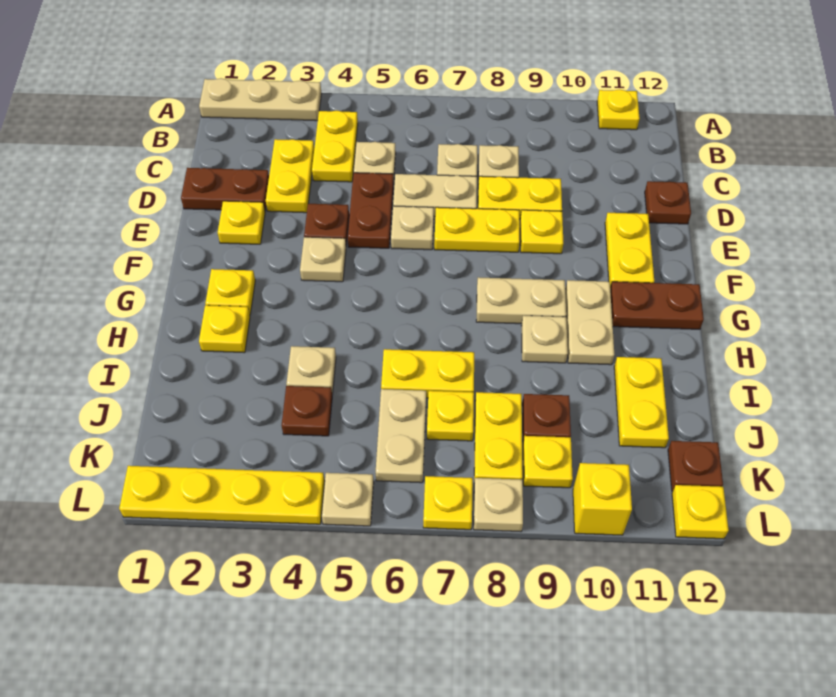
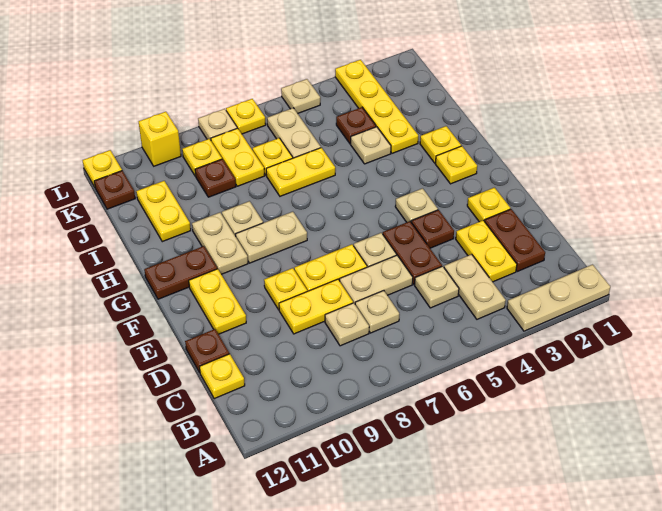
yellow 1x1 plate [597,89,640,130] -> yellow 1x1 plate moved to [199,354,245,399]
yellow 1x2 plate [312,111,358,182] -> tan 1x2 plate [444,254,506,319]
brown 1x2 plate [181,168,269,210] -> brown 1x2 plate turned to [485,209,545,271]
yellow 1x4 plate [119,466,325,524] -> yellow 1x4 plate turned to [335,60,418,153]

